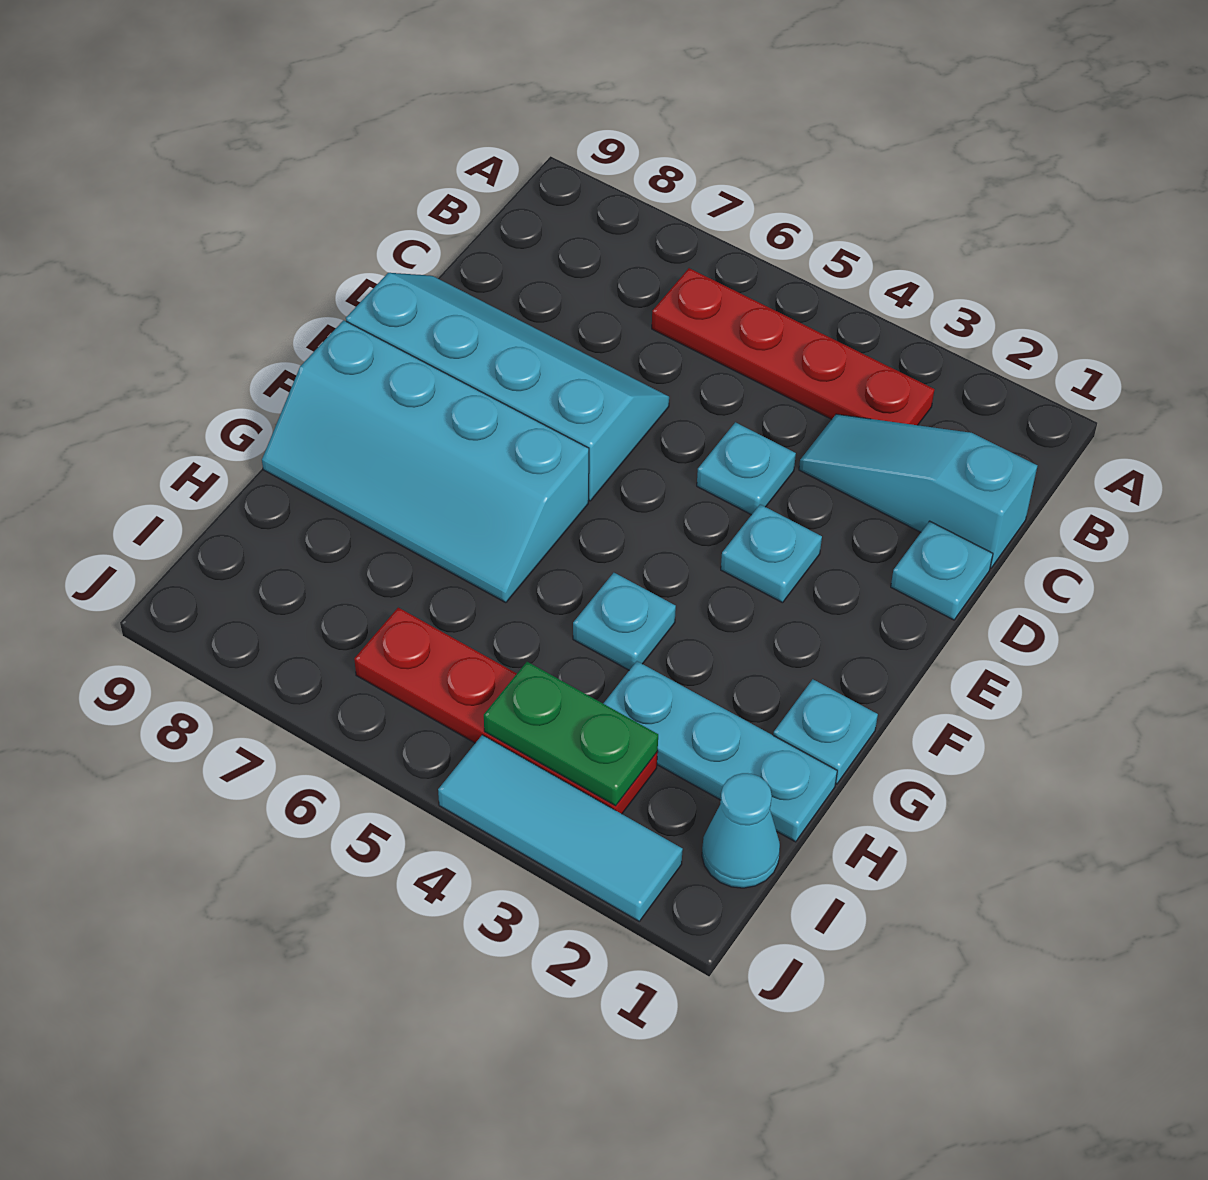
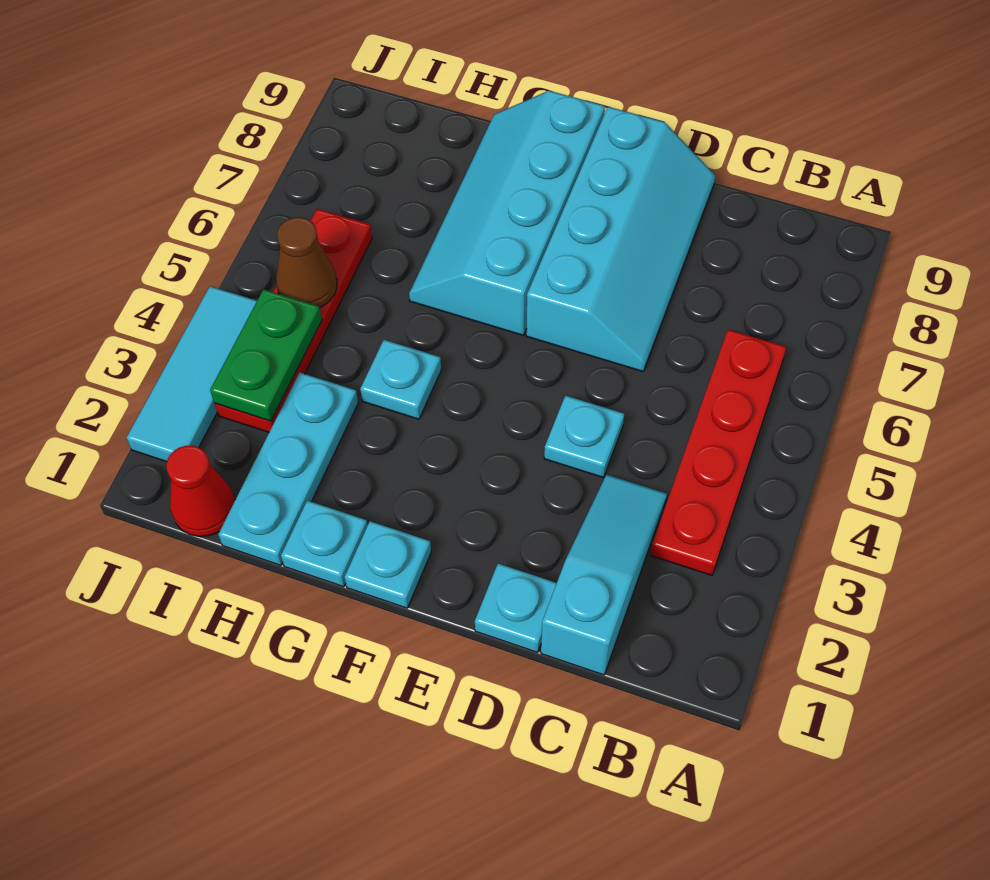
cyan 1x1 plate [721,504,822,603] -> cyan 1x1 plate moved to [345,521,431,608]
cyan 1x1 cone [702,773,780,888] -> red 1x1 cone [166,446,235,537]
none -> brown 1x1 cone [276,217,337,308]

